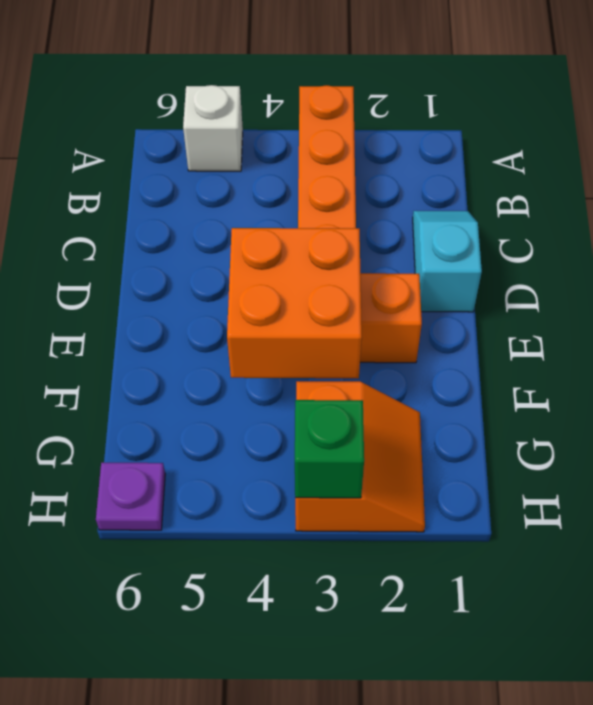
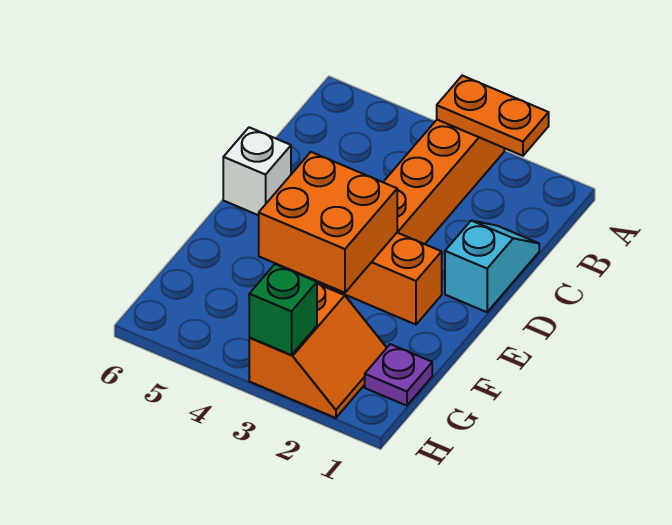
none -> orange 1x2 plate [437,76,549,156]
white 1x1 brick [183,85,243,171] -> white 1x1 brick moved to [223,127,291,215]
purple 1x1 plate [96,463,165,530] -> purple 1x1 plate moved to [365,344,432,406]

